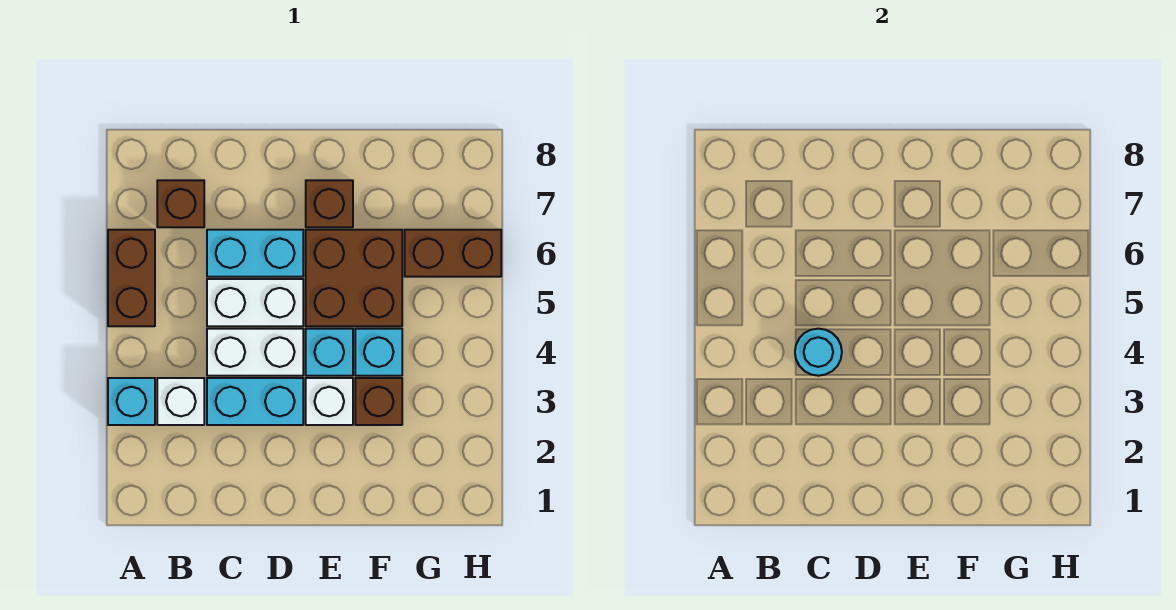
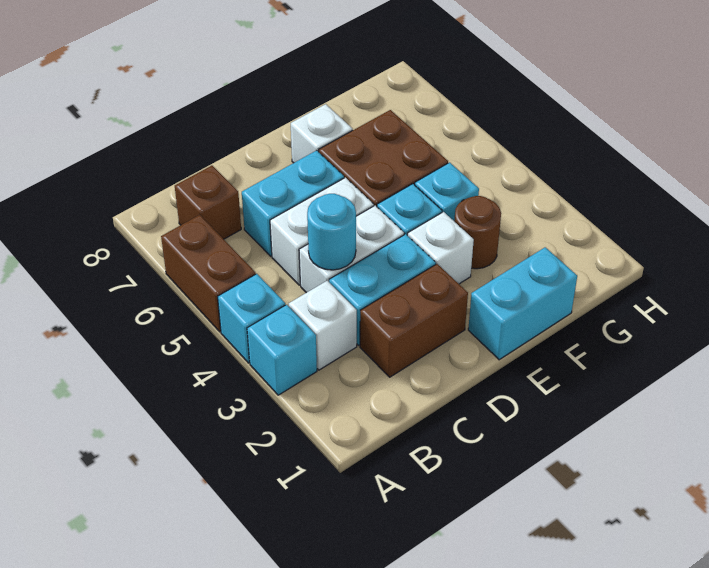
none -> cyan 1x1 brick [218,274,285,363]
none -> cyan 1x2 brick [468,247,577,360]
brown 1x1 brick [306,180,353,227] -> white 1x1 brick [291,104,353,163]
brown 1x1 brick [355,378,402,425] -> brown 1x1 round brick [454,196,501,269]
brown 1x2 brick [405,230,501,277] -> brown 1x2 brick moved to [360,264,468,377]

